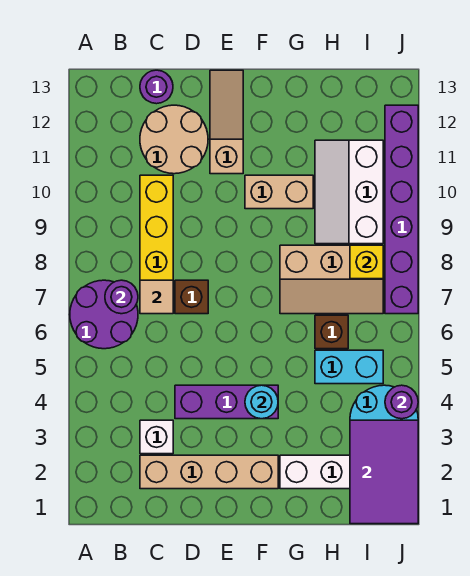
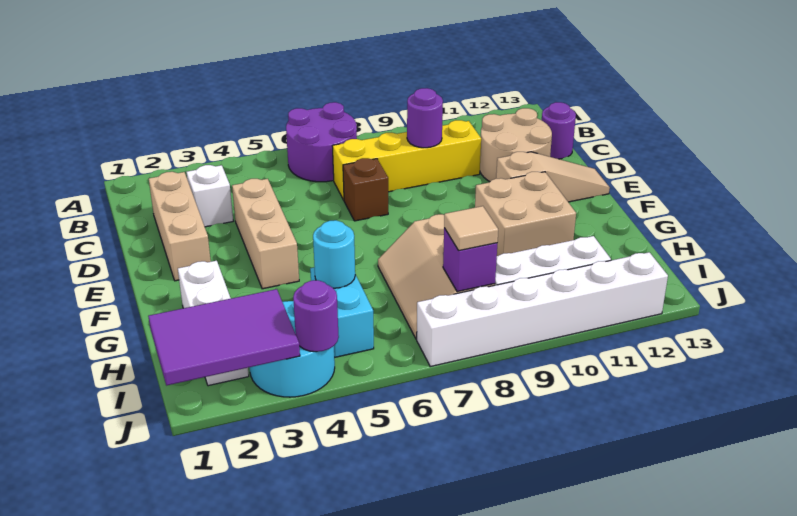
purple 1x1 round brick [105,280,138,314] -> purple 1x1 round brick moved to [407,88,443,148]
tan 1x4 brick [140,455,278,489] -> tan 1x3 brick [149,172,211,281]
tan 1x1 tile [140,280,173,314] -> tan 1x1 tile moved to [444,206,498,251]
purple 1x3 brick [175,385,278,419] -> tan 1x3 brick [232,179,299,289]
cyan 1x1 round brick [245,385,278,419] -> cyan 1x1 round brick moved to [313,220,355,288]
tan 1x2 brick [245,175,313,209] -> tan 2x2 brick [475,172,576,256]
brown 1x1 brick [315,315,348,349] -> none
yellow 1x1 brick [350,245,383,279] -> purple 1x1 brick [443,228,497,292]
purple 1x6 brick [385,105,418,314] -> white 1x6 brick [417,252,668,367]

